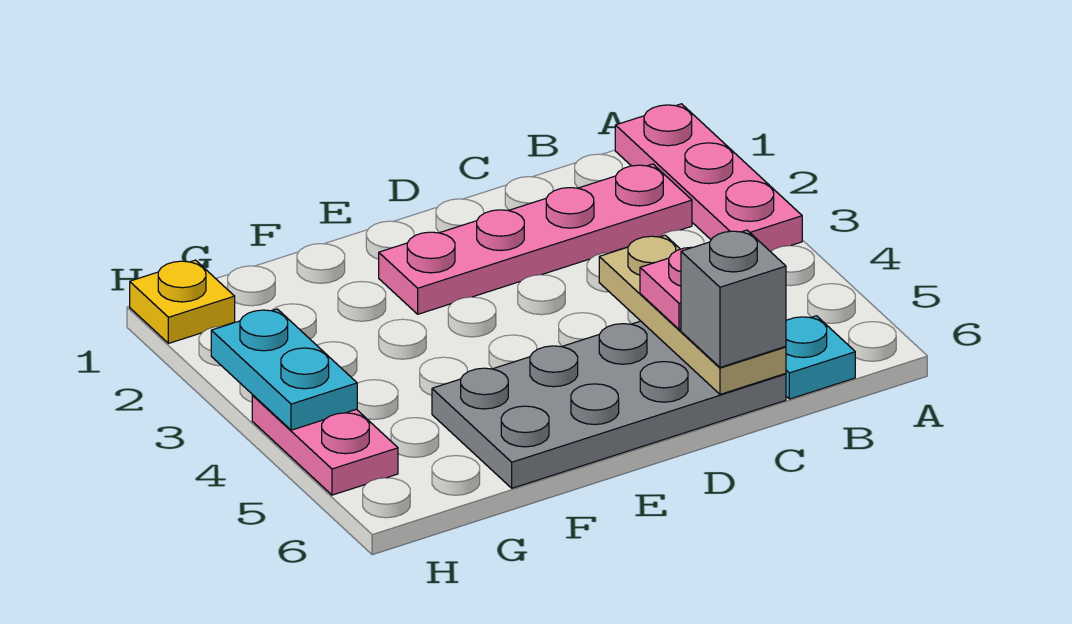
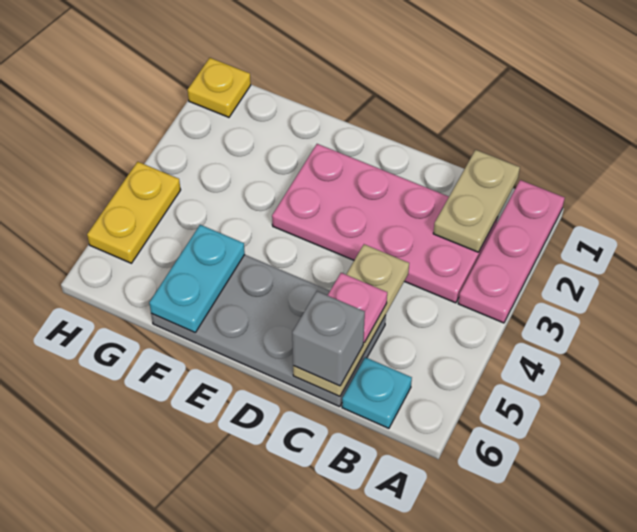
none -> tan 1x2 plate [433,150,520,252]
pink 1x4 plate [379,164,692,314] -> pink 2x4 plate [272,144,498,303]
cyan 1x2 plate [211,309,357,430] -> cyan 1x2 plate moved to [149,225,245,332]
pink 1x2 plate [252,395,398,495] -> yellow 1x2 plate [87,162,181,263]

